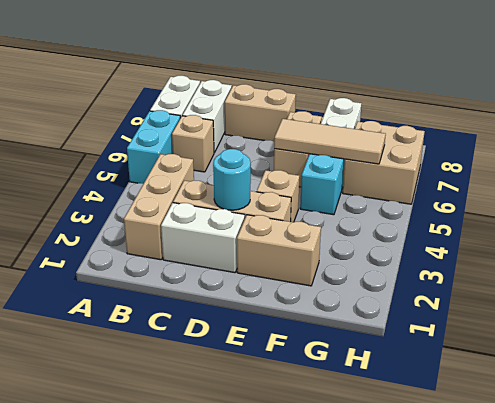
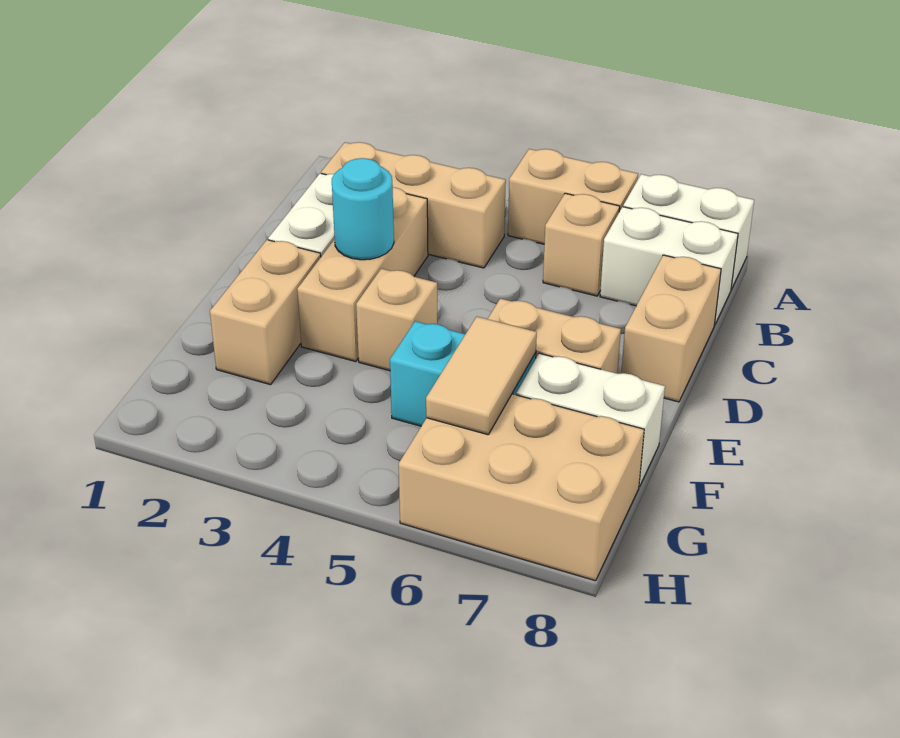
cyan 1x2 brick [127,110,180,184] -> tan 1x2 brick [508,149,638,244]
tan 1x3 tile [274,119,386,164] -> tan 1x2 tile [426,317,537,435]
tan 2x2 brick [343,121,425,204] -> tan 2x3 brick [399,394,644,581]

